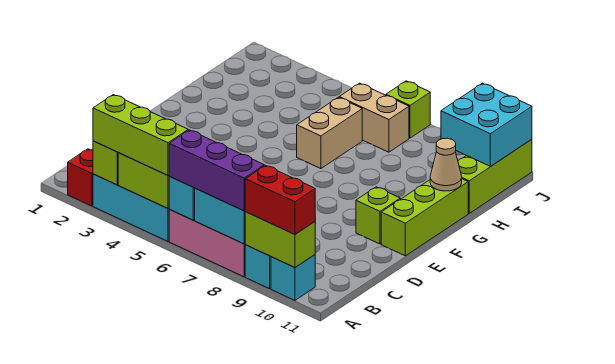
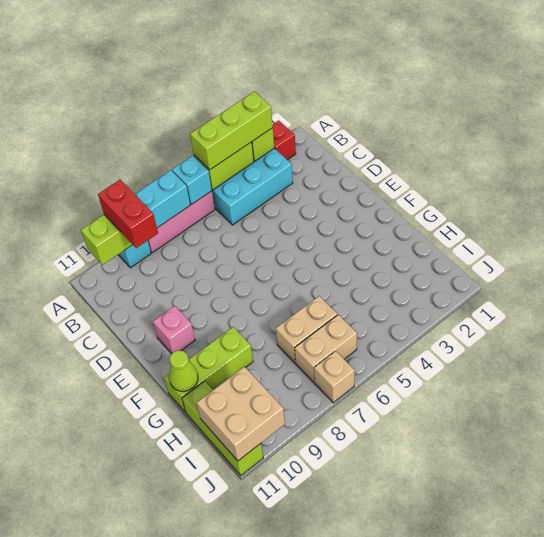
purple 1x3 brick [169,130,264,211] -> none
red 1x2 brick [245,165,315,234] -> red 1x2 brick turned to [98,180,158,248]
cyan 1x1 brick [271,255,315,300] -> none
lime 1x1 brick [356,187,400,244] -> pink 1x1 brick [153,306,195,354]
lime 1x3 brick [381,179,468,256] -> lime 1x3 brick turned to [164,327,253,412]
tan 1x2 brick [297,97,362,169] -> tan 1x2 brick turned to [276,296,337,363]
tan 1x1 cone [430,138,462,191] -> lime 1x1 cone [169,351,198,391]
cyan 2x2 brick [441,83,532,167] -> tan 2x2 brick [197,367,285,461]
lime 1x1 brick [386,81,430,138] -> tan 1x1 brick [314,351,355,403]

